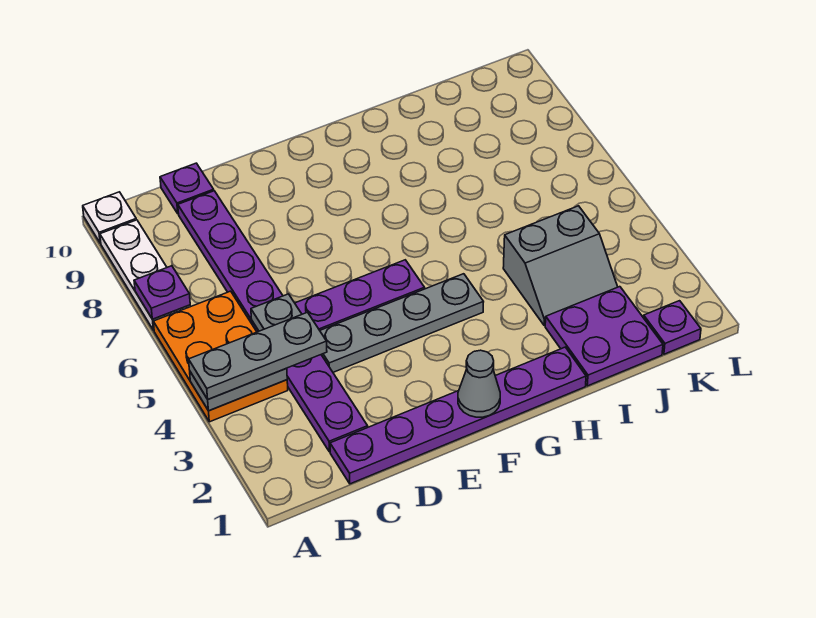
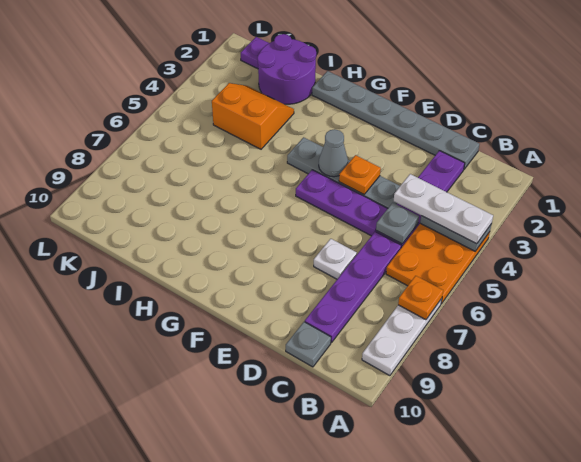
grey 1x3 plate [189,312,327,399] -> white 1x3 plate [394,174,493,244]
purple 1x1 plate [134,266,190,319] -> orange 1x1 plate [398,276,443,320]
white 1x1 plate [83,192,136,243] -> white 1x1 plate moved to [314,239,357,279]
purple 1x6 plate [330,347,586,484] -> grey 1x6 plate [312,71,479,169]
purple 1x1 plate [160,163,214,214] -> grey 1x1 plate [286,322,331,367]
none -> orange 1x1 plate [339,155,381,194]
grey 1x1 cone [458,350,500,417] -> grey 1x1 cone moved to [319,129,348,177]
purple 2x2 plate [545,287,663,386] -> purple 2x2 round brick [257,34,316,104]
grey 2x2 slope [503,206,618,326] -> orange 2x2 slope [212,83,294,149]

